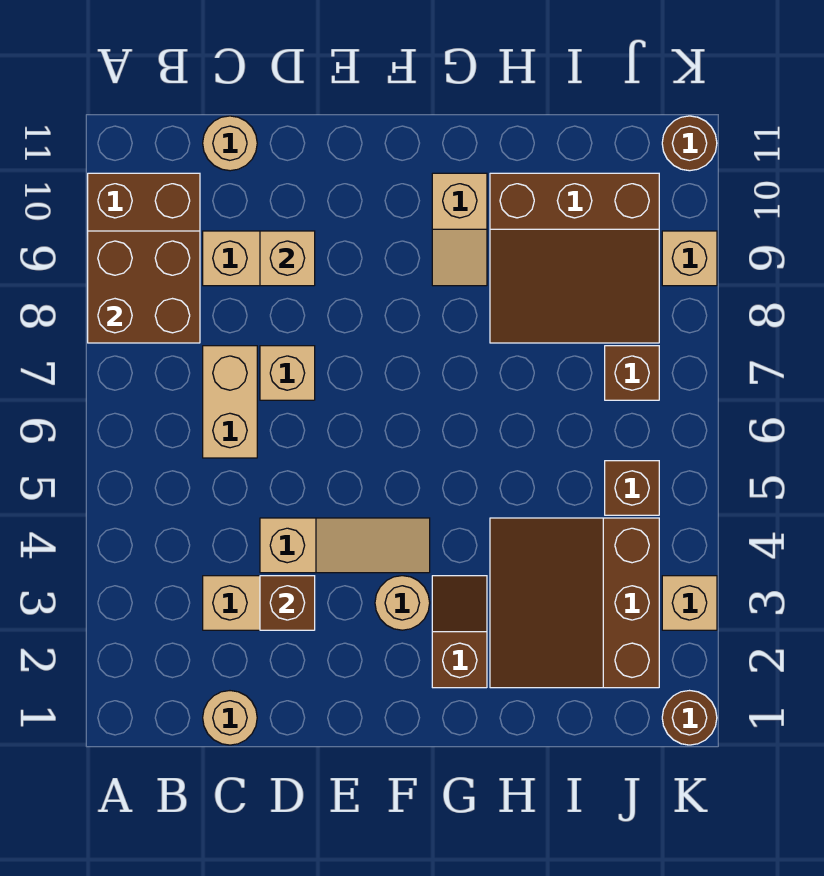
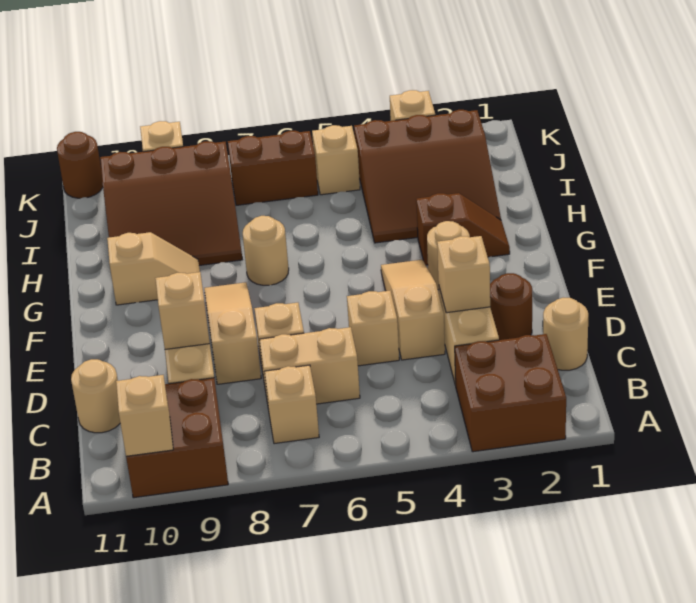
brown 2x2 brick [88,231,200,343] -> brown 2x2 brick moved to [455,334,566,452]
none -> tan 1x1 brick [116,375,173,456]
none -> tan 1x1 brick [265,365,319,444]
brown 1x1 brick [260,576,315,630] -> tan 1x1 brick [437,236,490,313]
none -> tan 1x1 brick [347,291,399,366]
none -> tan 1x3 slope [204,282,261,384]
brown 1x2 slope [432,576,487,688] -> brown 1x2 slope turned to [416,193,510,265]
none -> tan 1x1 round brick [243,216,289,285]
brown 3x3 slope [490,173,659,343] -> brown 3x3 slope turned to [100,141,242,265]
brown 1x1 brick [605,461,659,515] -> tan 1x1 brick [312,125,360,195]
brown 1x1 brick [605,346,659,400] -> brown 1x2 brick [228,131,318,205]
brown 1x1 round brick [662,691,717,745] -> brown 1x1 round brick moved to [490,273,532,340]

